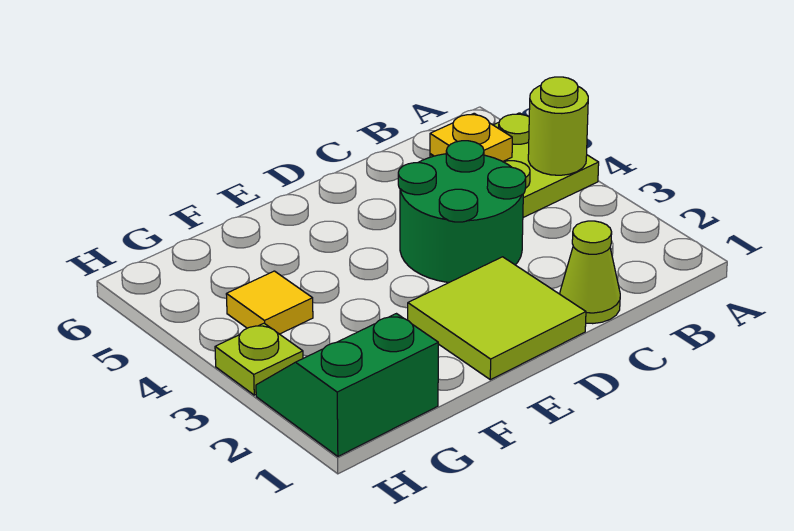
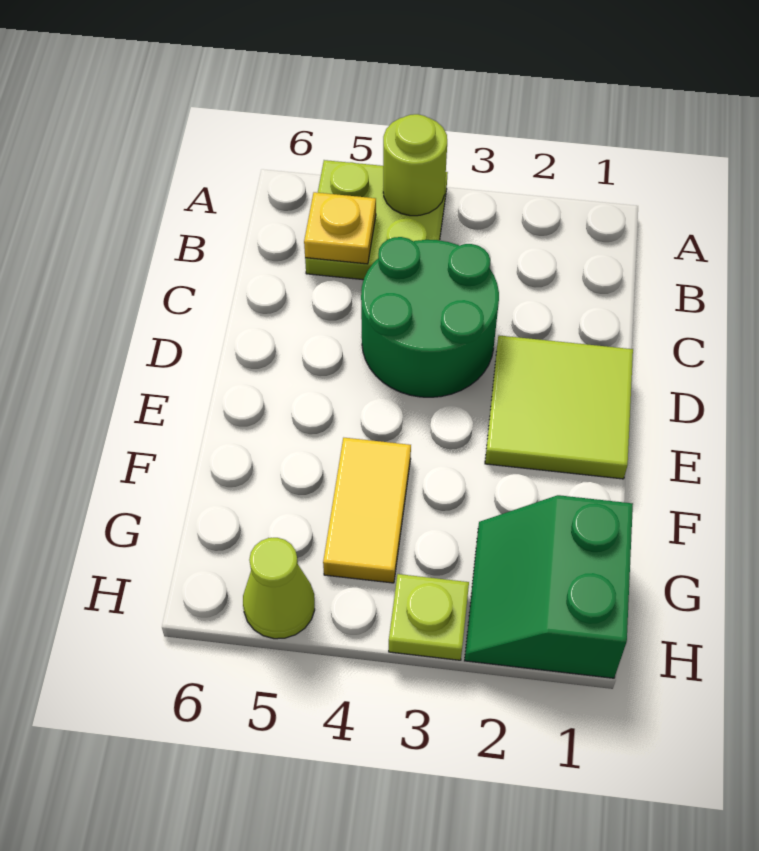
lime 1x1 cone [560,221,620,324] -> lime 1x1 cone moved to [243,538,315,639]
yellow 1x1 tile [226,271,313,334] -> yellow 1x2 tile [323,438,411,583]

